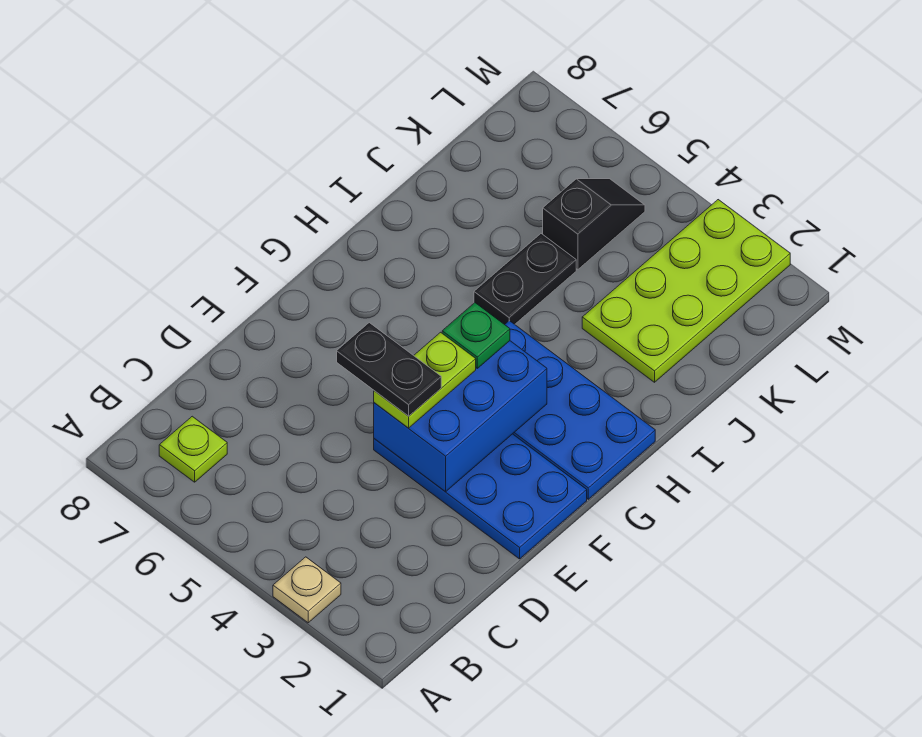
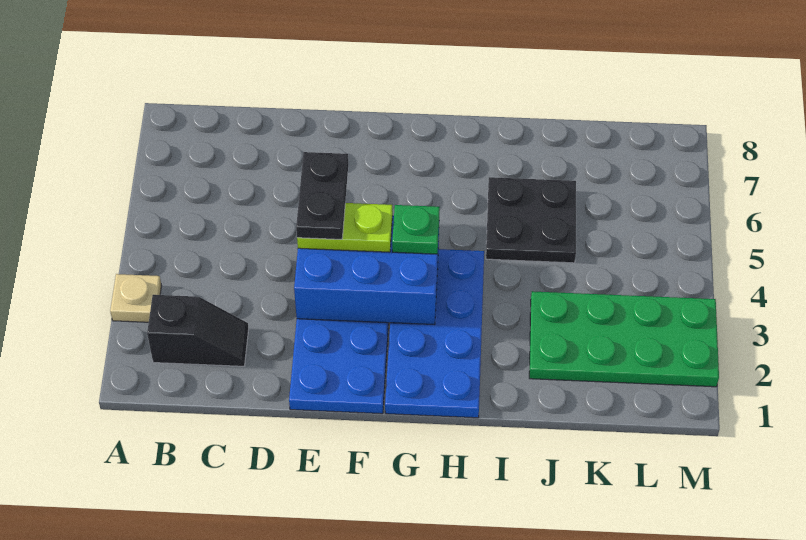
lime 1x1 plate [159,416,227,482] -> none
black 1x2 plate [474,234,576,325] -> black 2x2 plate [486,177,576,263]
lime 2x4 plate [582,200,790,382] -> green 2x4 plate [529,291,719,387]
black 1x2 slope [543,179,645,269] -> black 1x2 slope moved to [147,295,249,366]

